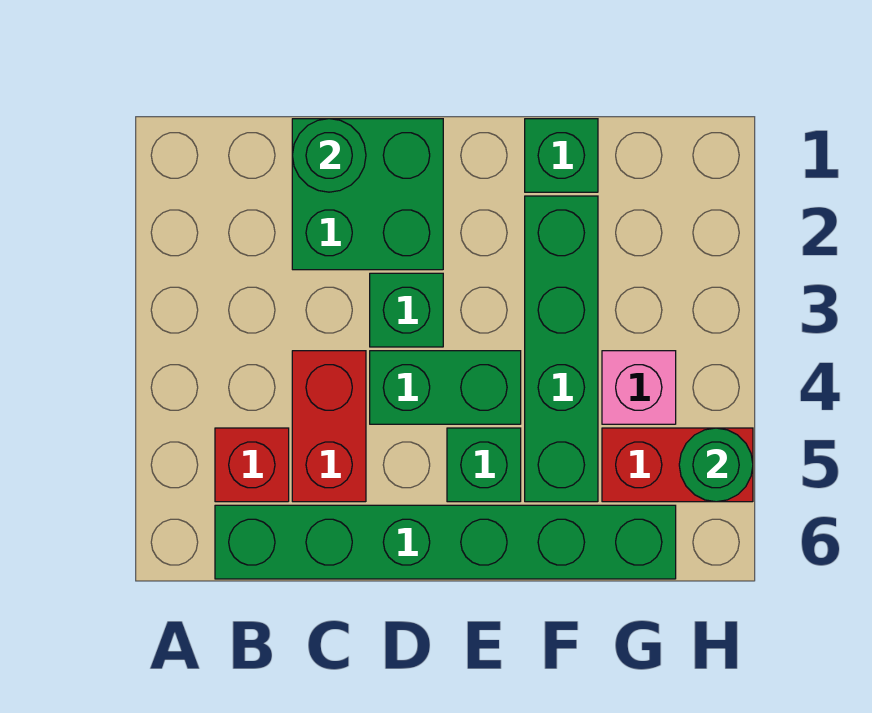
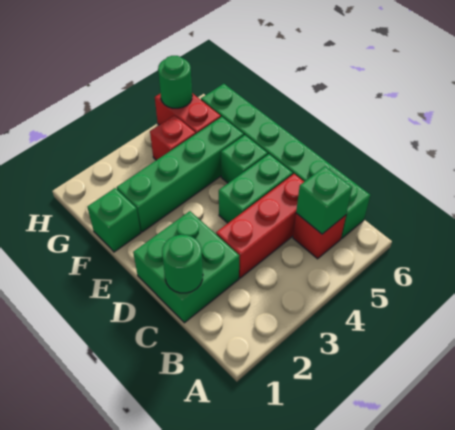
red 1x2 brick [292,351,366,502] -> red 1x3 brick [216,174,304,278]
green 1x1 brick [370,273,443,347] -> green 1x1 brick moved to [296,166,352,234]
green 1x2 brick [370,351,521,424] -> green 1x2 brick turned to [219,154,293,223]
pink 1x1 brick [602,351,676,424] -> red 1x1 brick [150,115,196,160]

